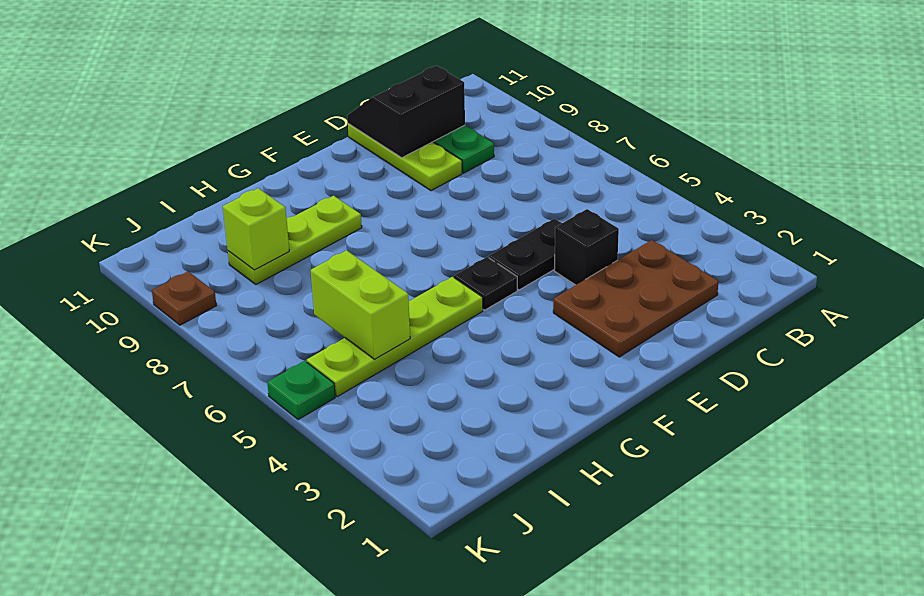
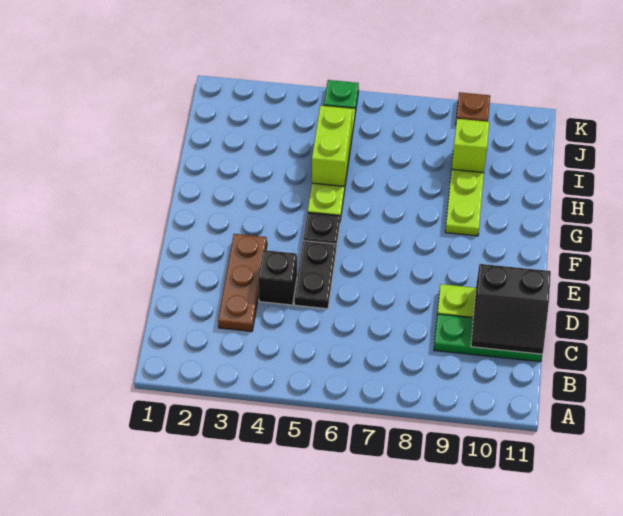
brown 2x3 plate [553,240,719,357] -> brown 1x3 plate [218,234,267,331]
black 2x2 slope [347,66,465,158] -> black 2x2 slope turned to [471,264,551,354]
lime 1x2 brick [311,250,410,359] -> lime 1x2 brick turned to [312,106,352,186]

